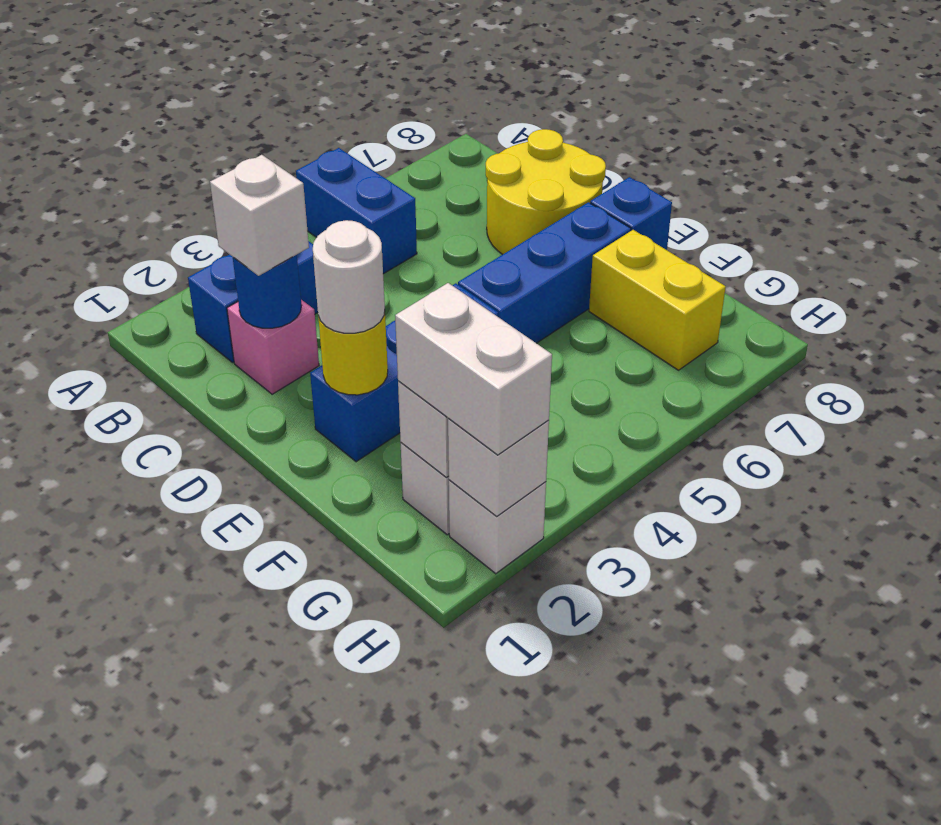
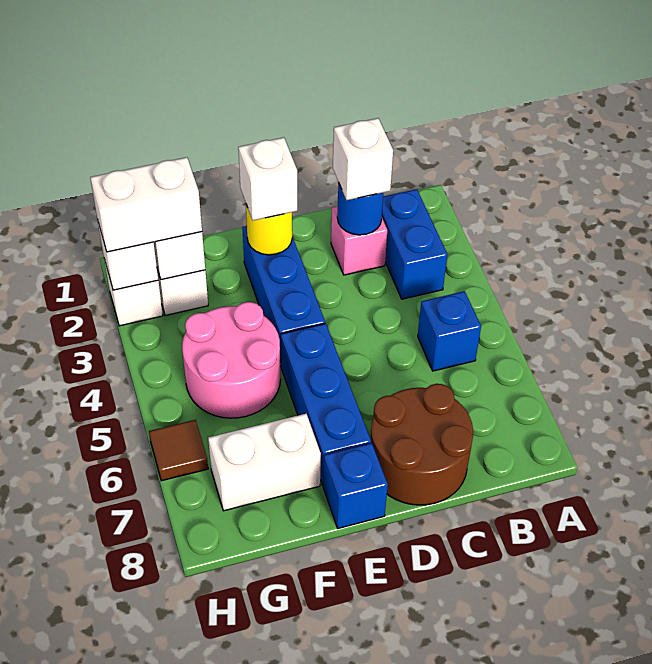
blue 1x2 brick [296,148,417,274] -> blue 1x1 brick [418,291,481,371]
yellow 2x2 round brick [486,129,606,255] -> brown 2x2 round brick [370,384,473,505]
white 1x1 round brick [313,220,385,333] -> white 1x1 brick [238,138,297,220]
none -> pink 2x2 round brick [182,302,281,418]
yellow 1x2 brick [589,230,726,370] -> white 1x2 brick [208,414,321,511]
none -> brown 1x1 tile [149,420,208,481]

